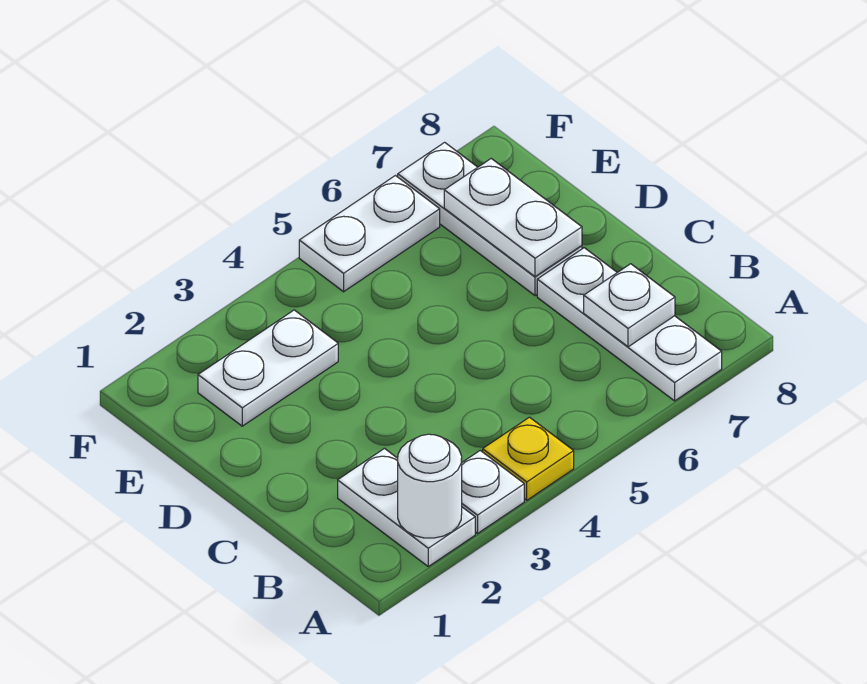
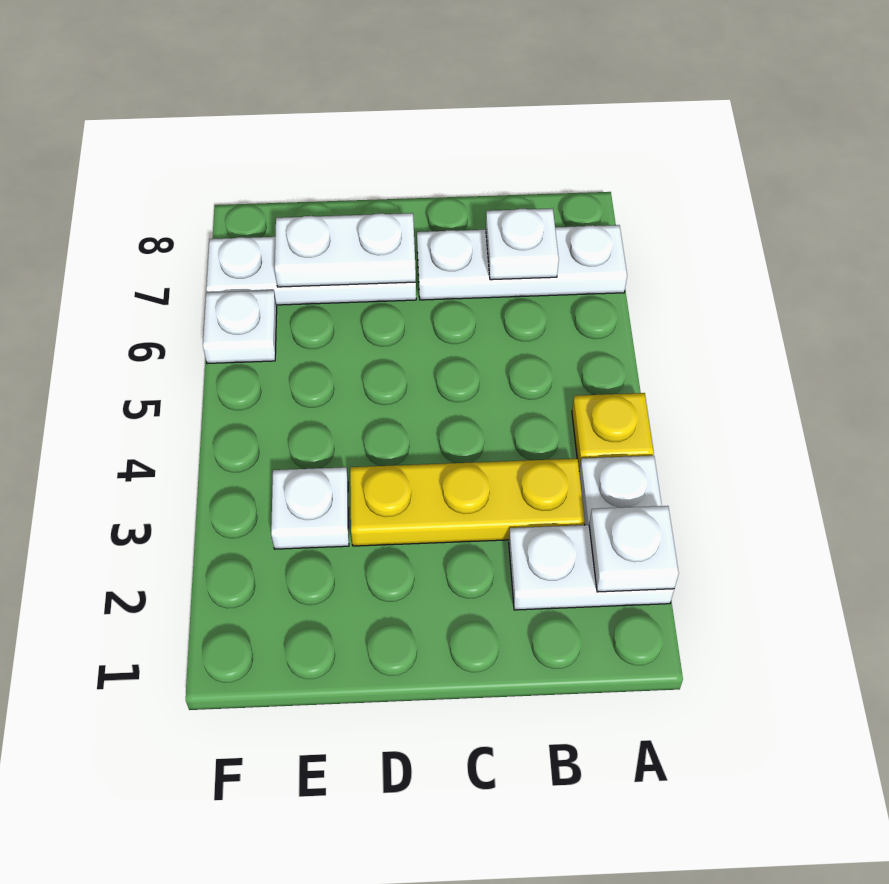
white 1x1 round brick [398,434,462,538] -> white 1x1 plate [589,506,679,592]
none -> yellow 1x3 plate [350,459,585,546]
white 1x2 plate [198,310,338,426] -> white 1x1 plate [271,467,349,549]
white 1x2 plate [299,176,440,292] -> white 1x1 plate [203,290,277,363]

